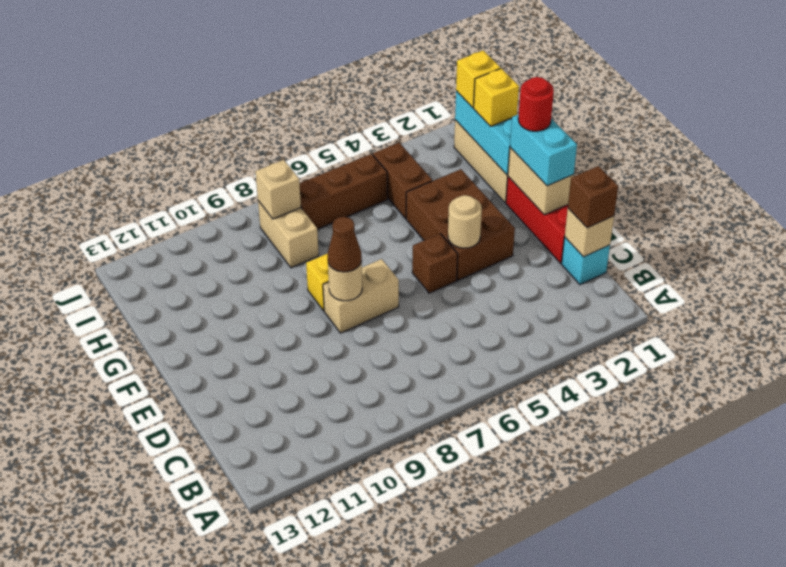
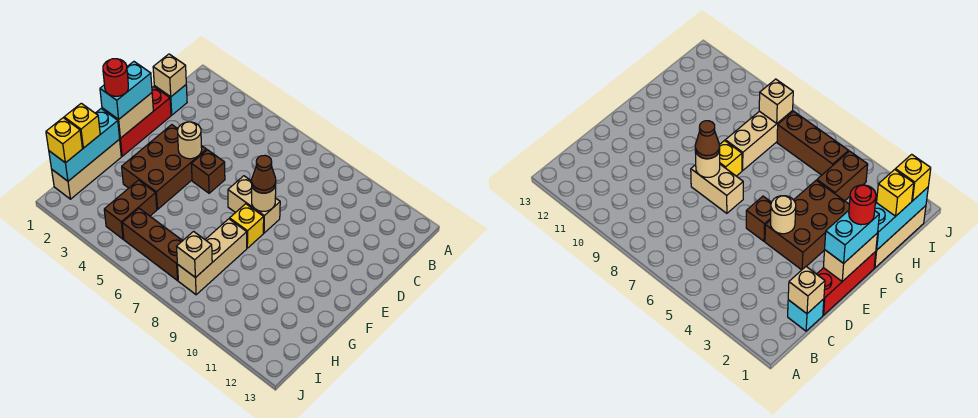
brown 1x1 brick [568,166,618,228] -> none
tan 1x2 brick [258,201,319,268] -> tan 1x3 brick [178,219,247,295]

